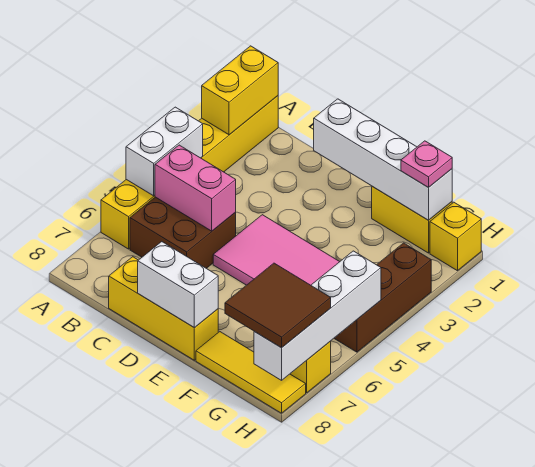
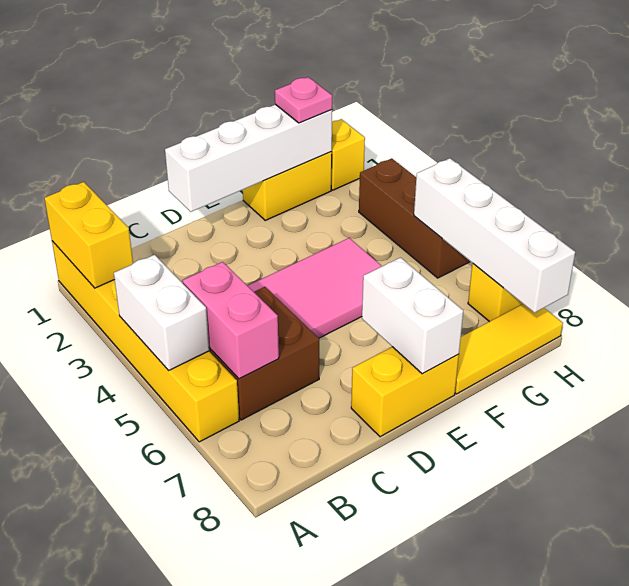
pink 1x2 brick [155,145,236,231] -> pink 1x2 brick turned to [183,262,279,379]
yellow 1x3 brick [109,257,218,360] -> yellow 1x2 brick [351,347,459,437]
white 1x2 brick [138,242,218,328] -> white 1x2 brick turned to [362,258,463,374]
brown 2x2 tile [225,263,331,348] -> none

